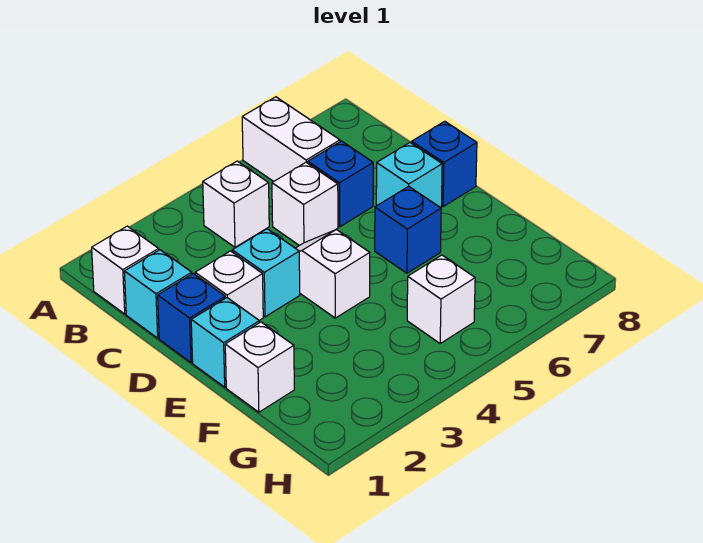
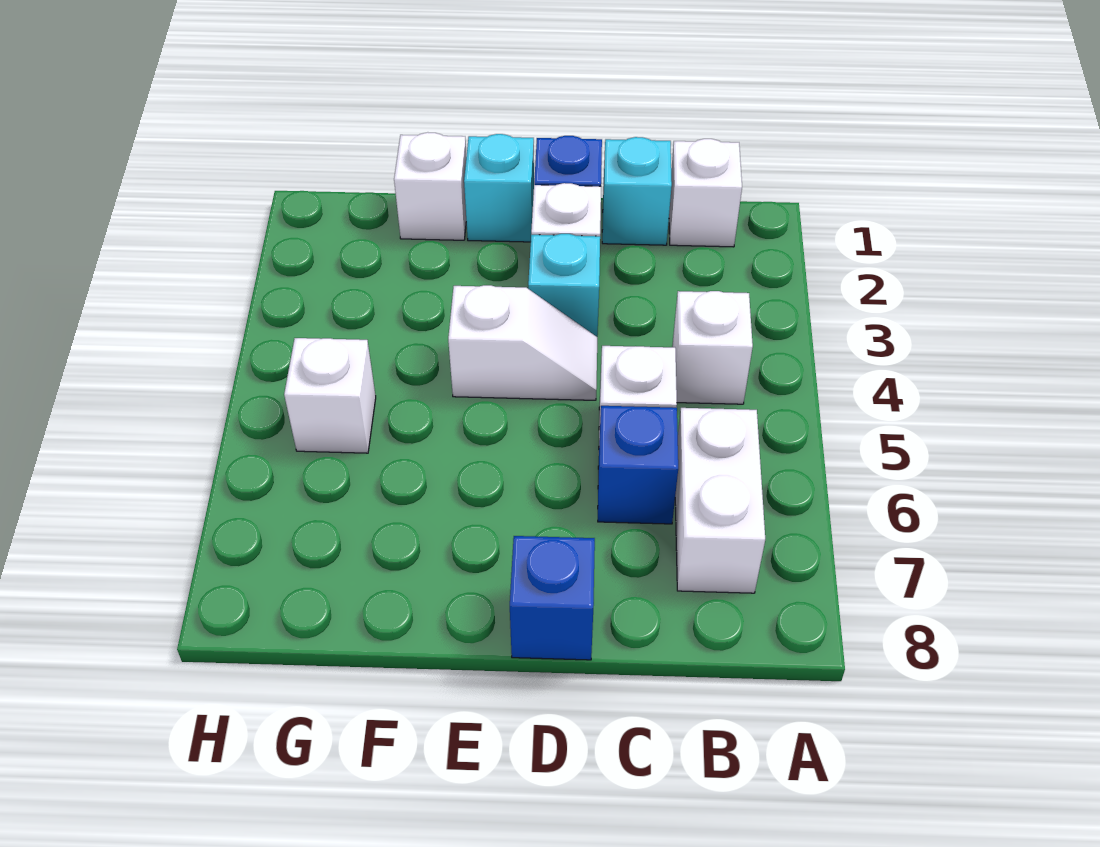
white 1x2 brick [242,97,340,182] -> white 1x2 brick turned to [675,408,765,593]
cyan 1x1 brick [376,143,442,208] -> none
blue 1x1 brick [375,186,441,273] -> none

